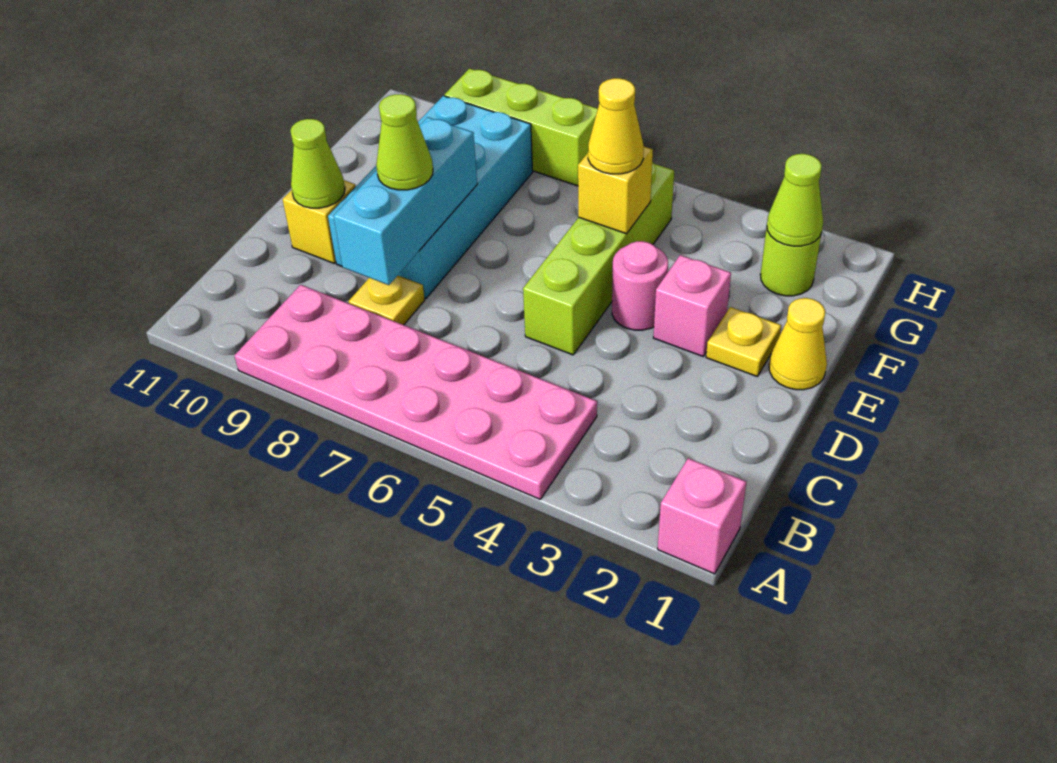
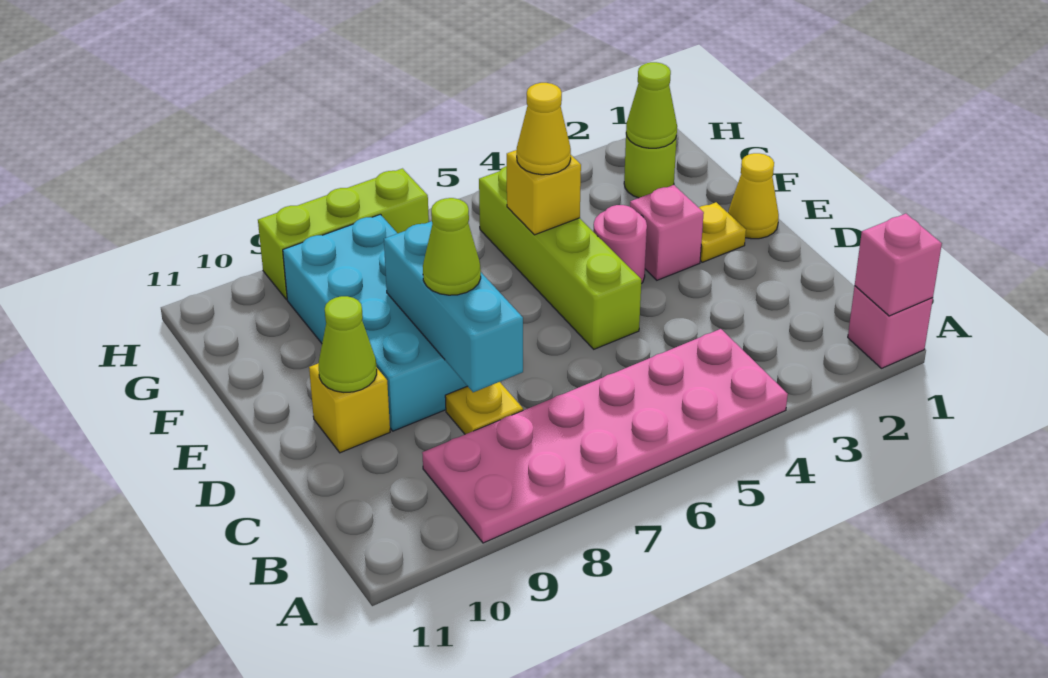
none -> pink 1x1 brick [855,214,942,316]

